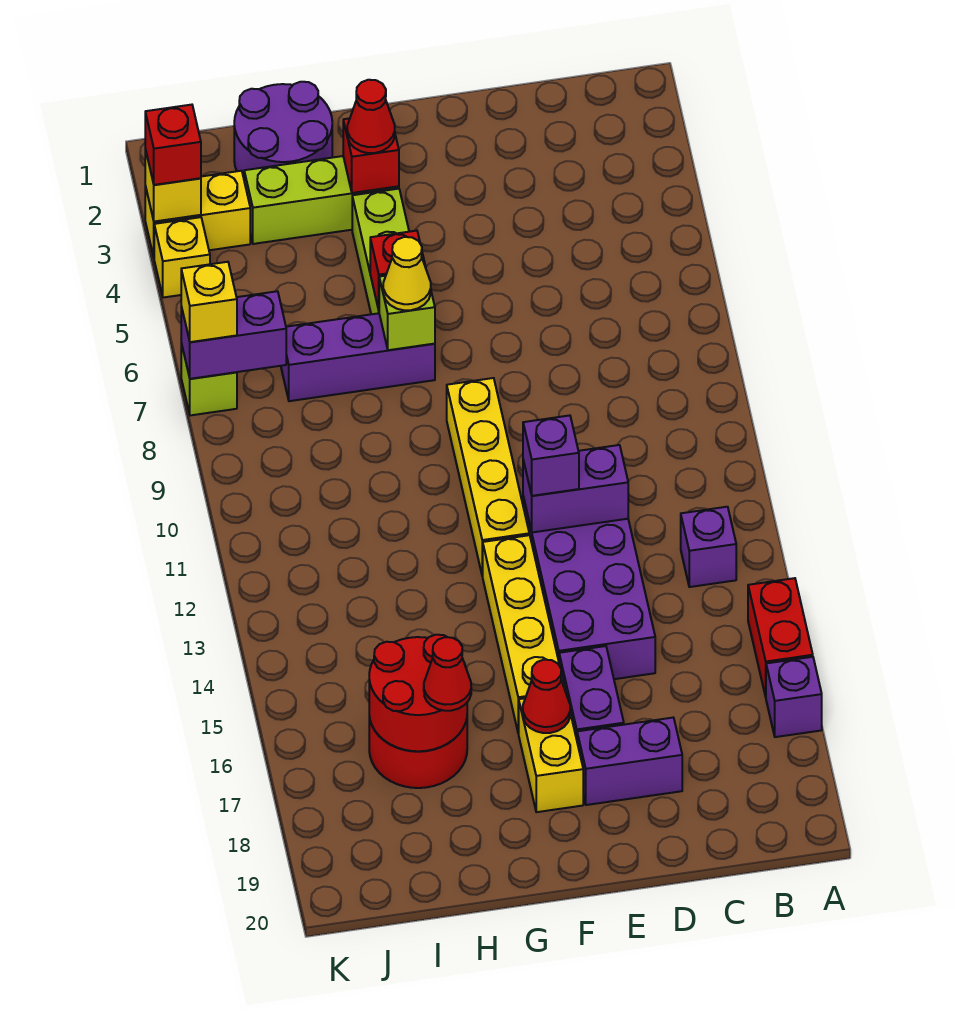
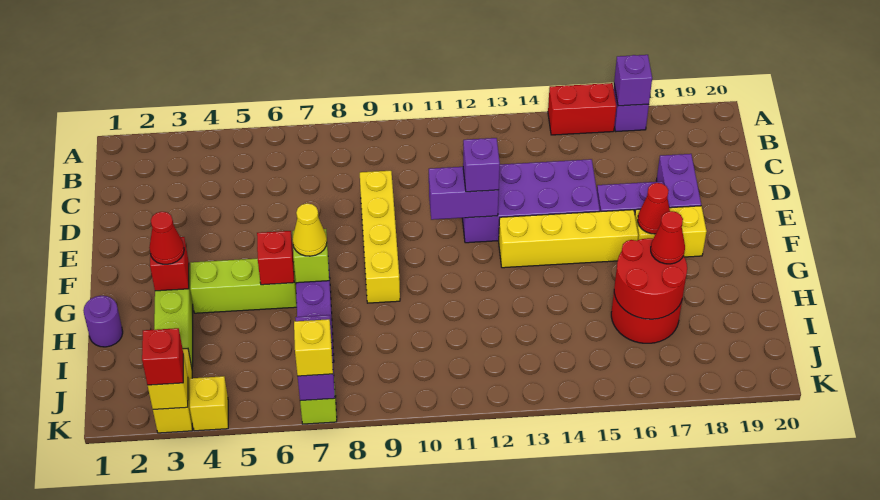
purple 1x1 brick [681,507,736,587] -> purple 1x1 brick moved to [614,55,652,106]
purple 1x2 brick [523,445,628,532] -> purple 1x2 brick turned to [429,167,499,220]
yellow 1x4 brick [447,378,529,576] -> yellow 1x4 brick turned to [360,171,400,303]
purple 2x2 round brick [234,82,332,178] -> purple 1x1 round brick [83,296,123,347]

